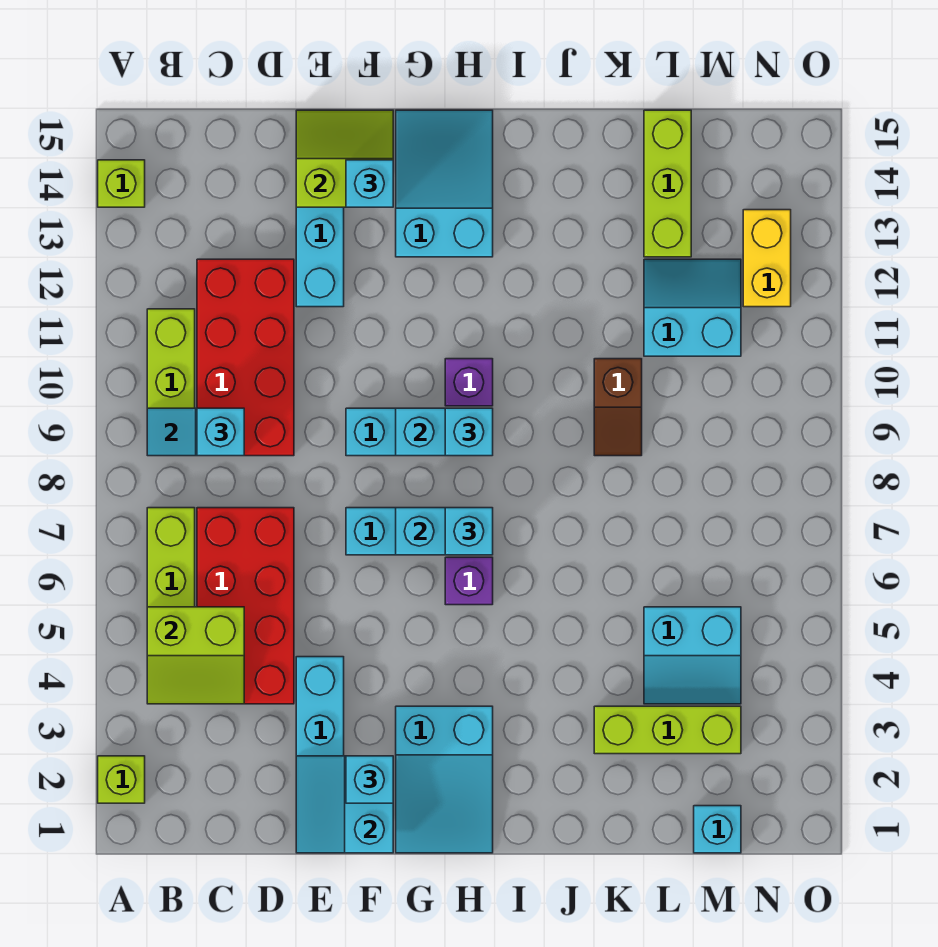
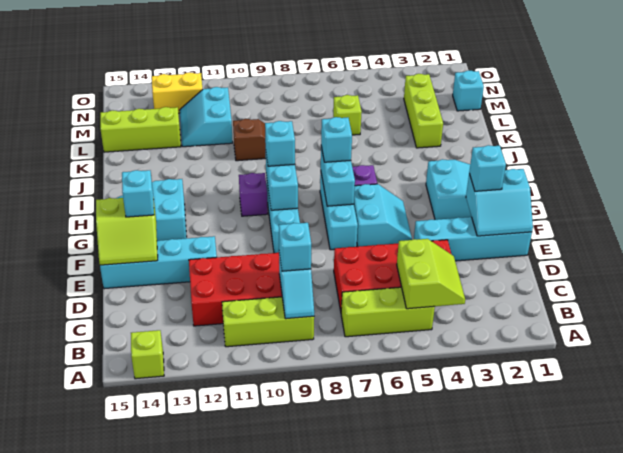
lime 1x1 brick [98,756,145,803] -> lime 1x1 brick moved to [333,95,362,135]
lime 2x2 slope [296,110,393,207] -> lime 2x2 slope turned to [96,197,158,265]
cyan 2x2 slope [644,607,741,704] -> cyan 2x2 slope moved to [354,184,412,247]

